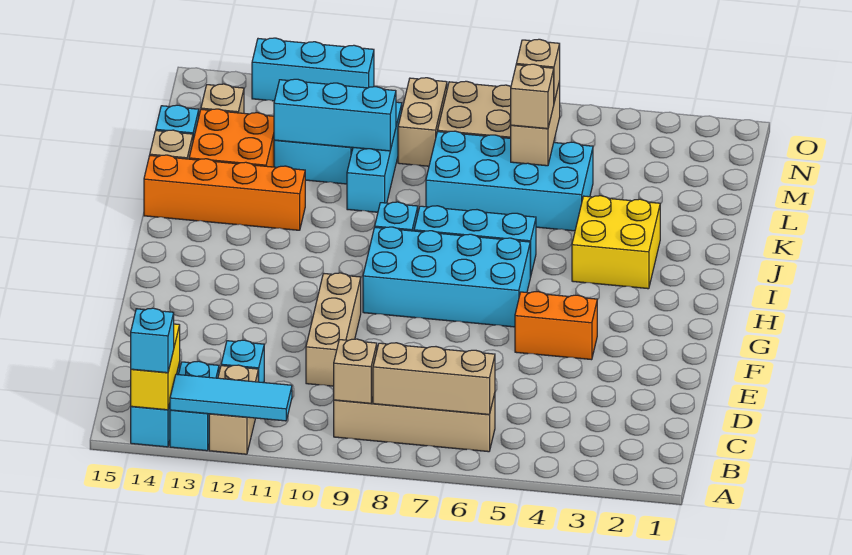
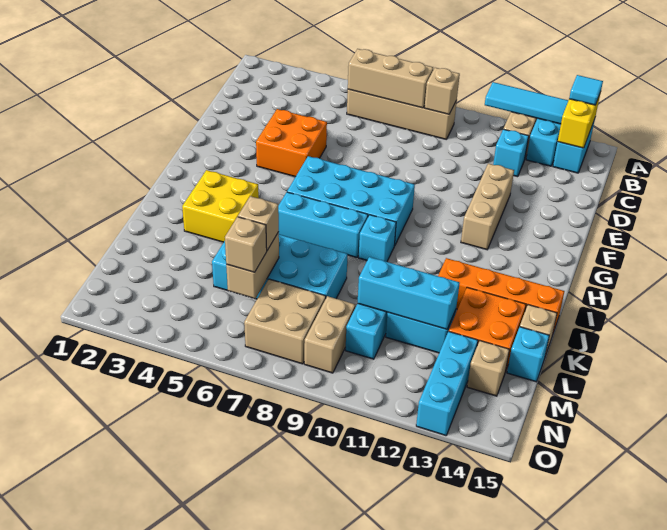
cyan 1x1 brick [131,308,174,373] -> cyan 1x1 tile [569,75,603,105]
tan 1x3 brick [306,273,361,386] -> tan 1x3 brick moved to [461,163,514,250]
orange 1x2 brick [515,292,597,360] -> orange 2x2 brick [256,109,327,177]
cyan 1x3 brick [252,38,374,101] -> cyan 1x3 brick turned to [416,331,478,436]

